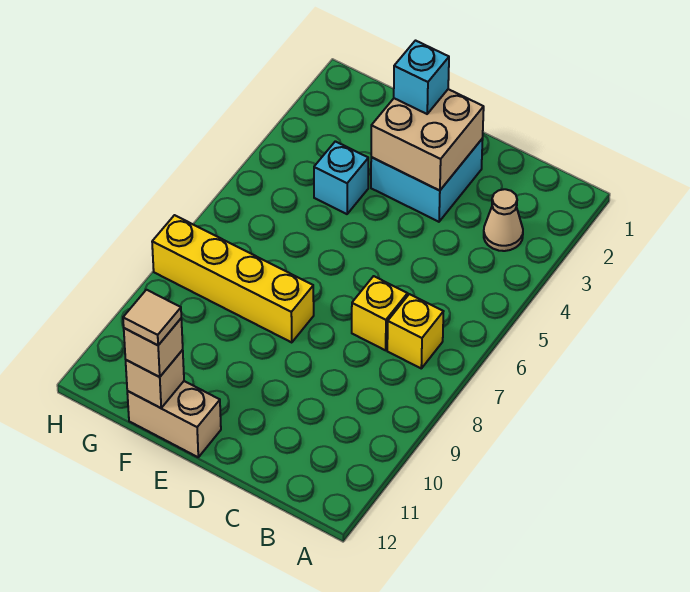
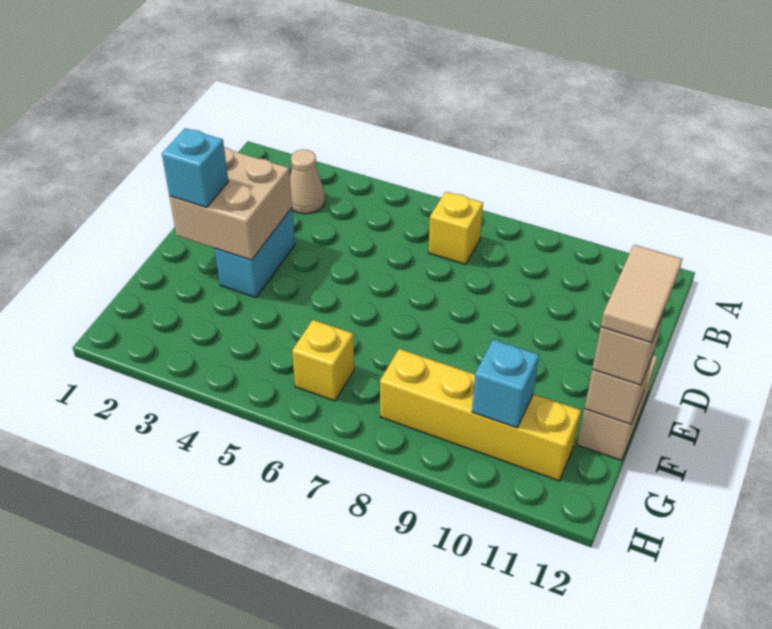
yellow 1x1 brick [352,276,408,350] -> yellow 1x1 brick moved to [292,320,354,401]
cyan 2x2 brick [371,139,483,222] -> cyan 1x2 brick [215,208,295,297]
yellow 1x4 brick [152,215,314,343] -> yellow 1x4 brick turned to [380,349,581,481]
cyan 1x1 brick [314,141,368,214] -> cyan 1x1 brick moved to [472,340,539,428]
tan 1x1 tile [123,290,181,345] -> tan 1x2 tile [601,245,682,342]

